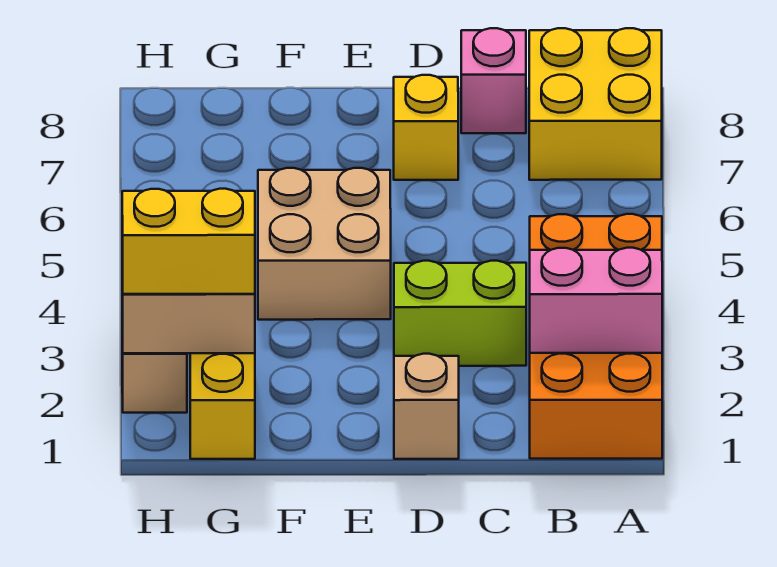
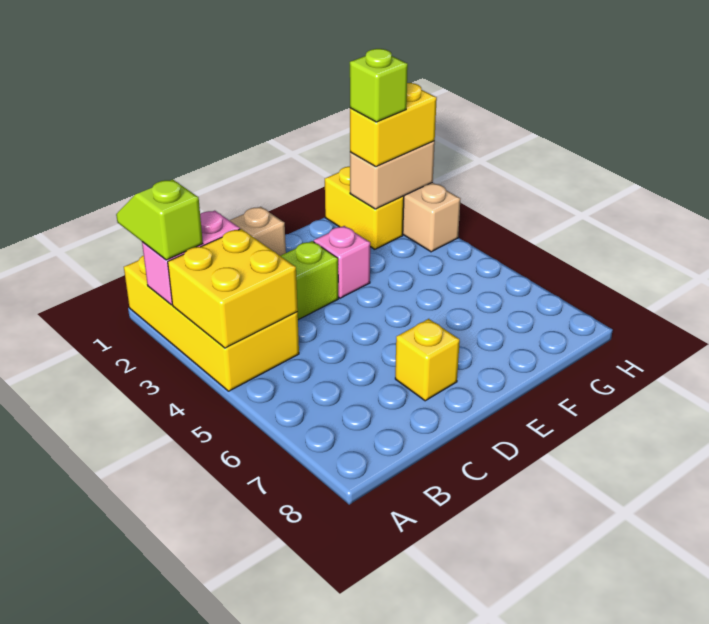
orange 2x4 brick [530,214,662,459] -> yellow 2x4 brick [124,255,299,391]
none -> lime 1x2 slope [116,179,203,260]
yellow 2x2 brick [529,28,662,180] -> yellow 2x2 brick moved to [168,229,298,348]
pink 1x1 brick [461,28,526,133] -> pink 1x1 brick moved to [314,226,370,298]
tan 2x2 brick [258,168,391,320] -> none
none -> lime 1x1 brick [350,49,408,122]

